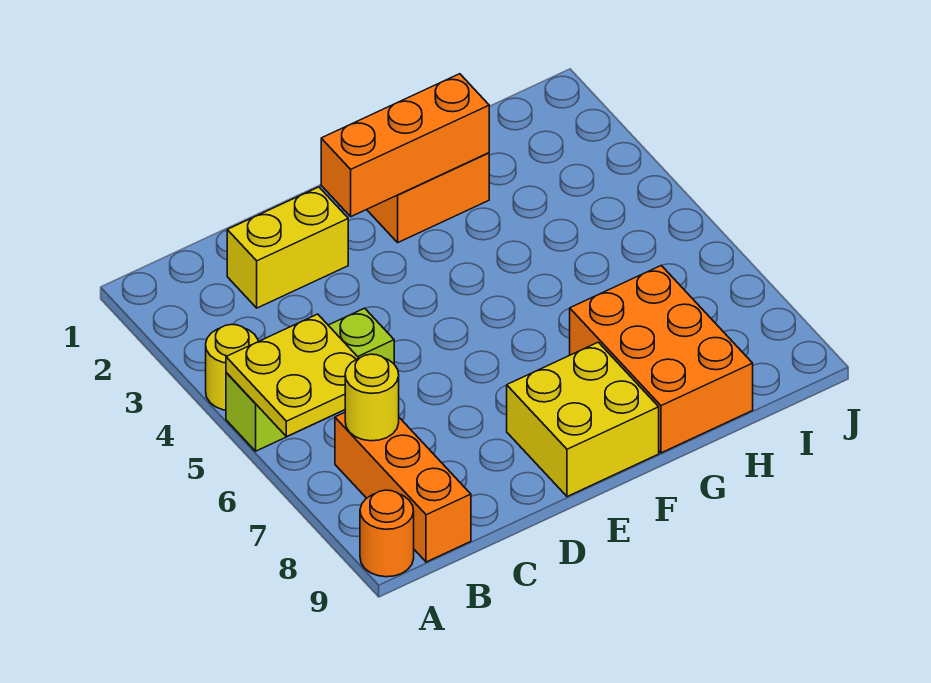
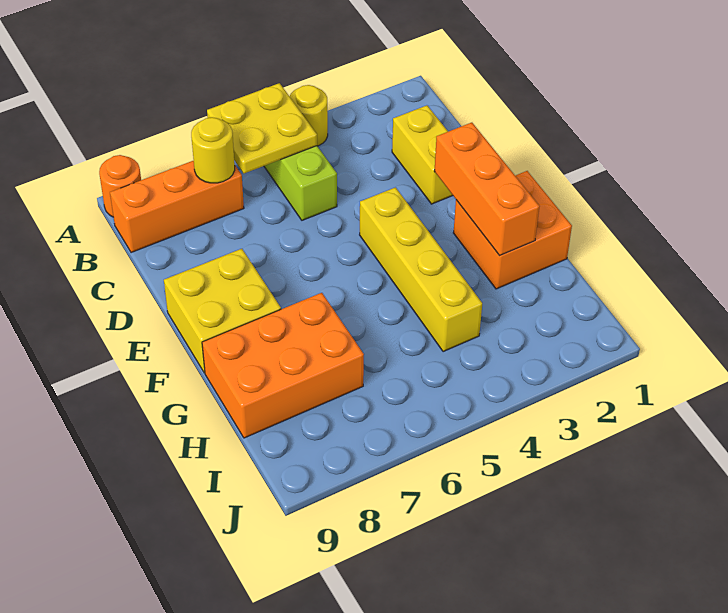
none -> yellow 1x4 brick [360,187,482,352]

